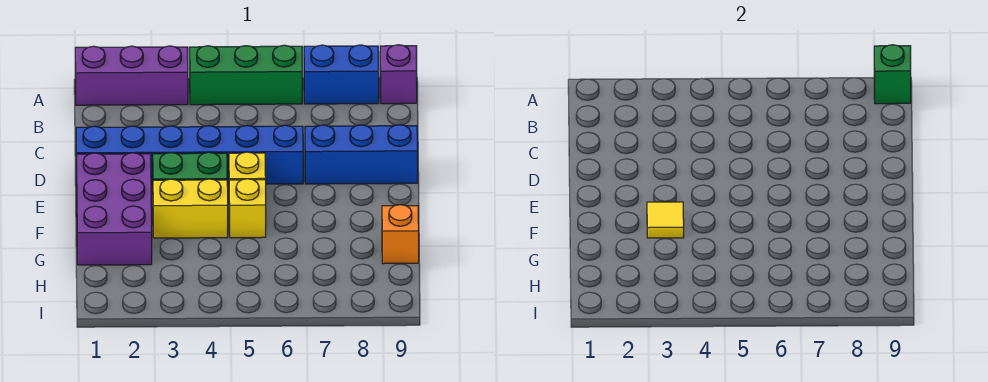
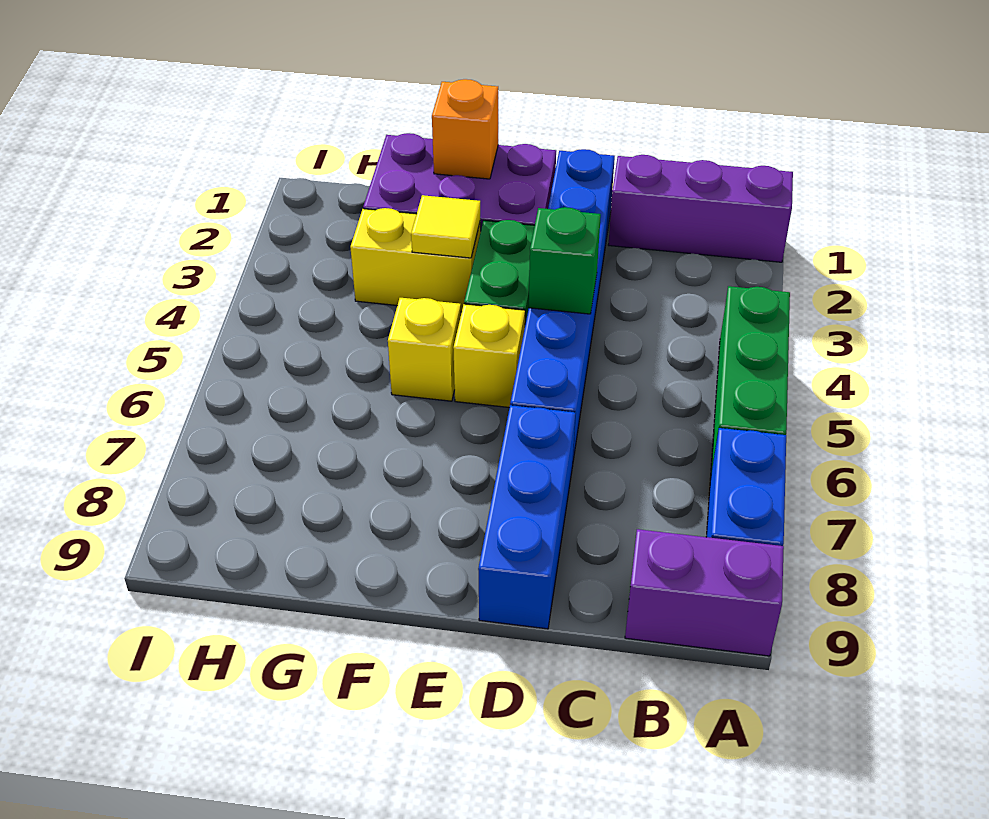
purple 1x3 brick [75,46,188,105] -> purple 1x3 brick turned to [608,155,793,262]
purple 1x1 brick [380,45,417,104] -> purple 1x2 brick [625,529,784,656]
green 1x1 brick [874,45,911,104] -> green 1x1 brick moved to [529,207,601,314]
yellow 1x2 brick [153,179,228,238] -> yellow 1x2 brick turned to [350,208,481,312]
orange 1x1 brick [382,205,419,264] -> orange 1x1 brick moved to [432,79,498,179]

